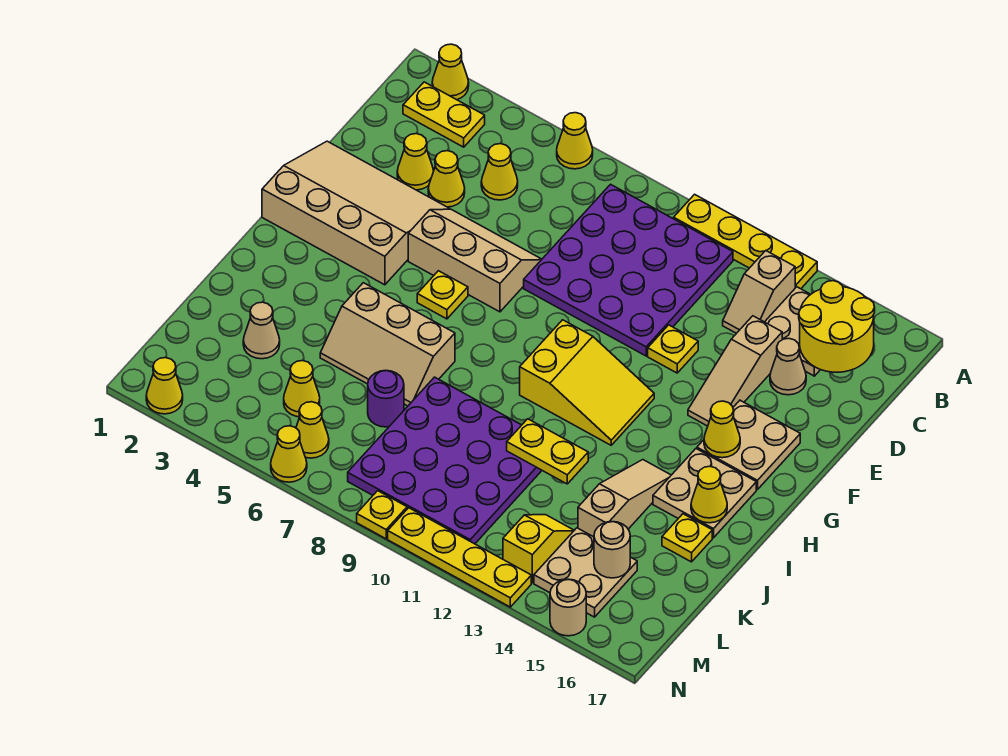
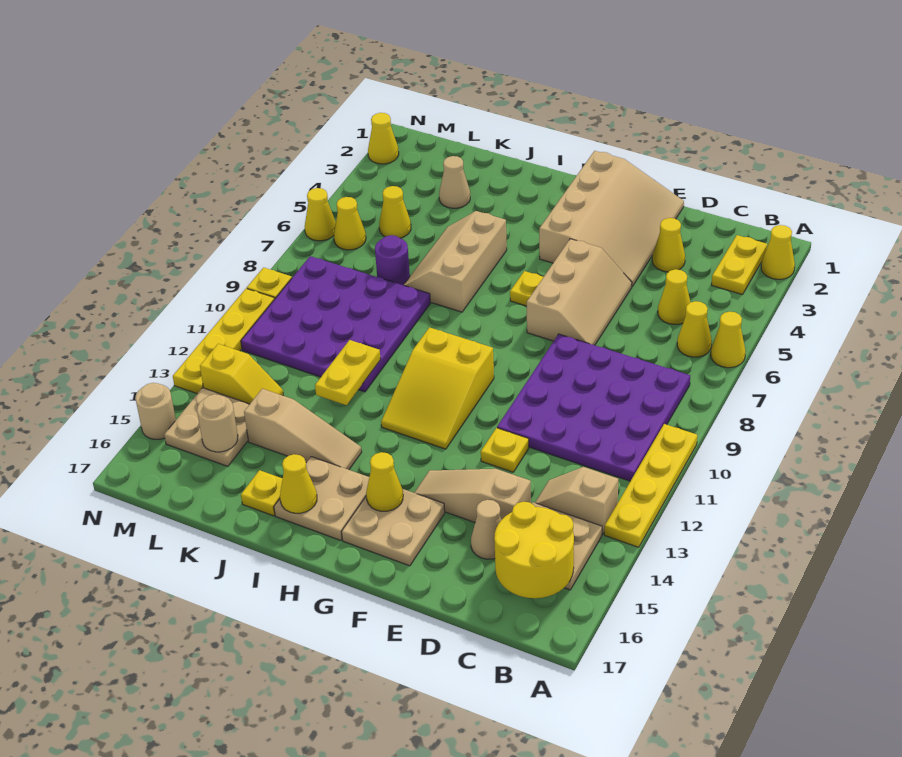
yellow 1x1 cone [428,151,465,207] -> yellow 1x1 cone moved to [677,301,712,357]

